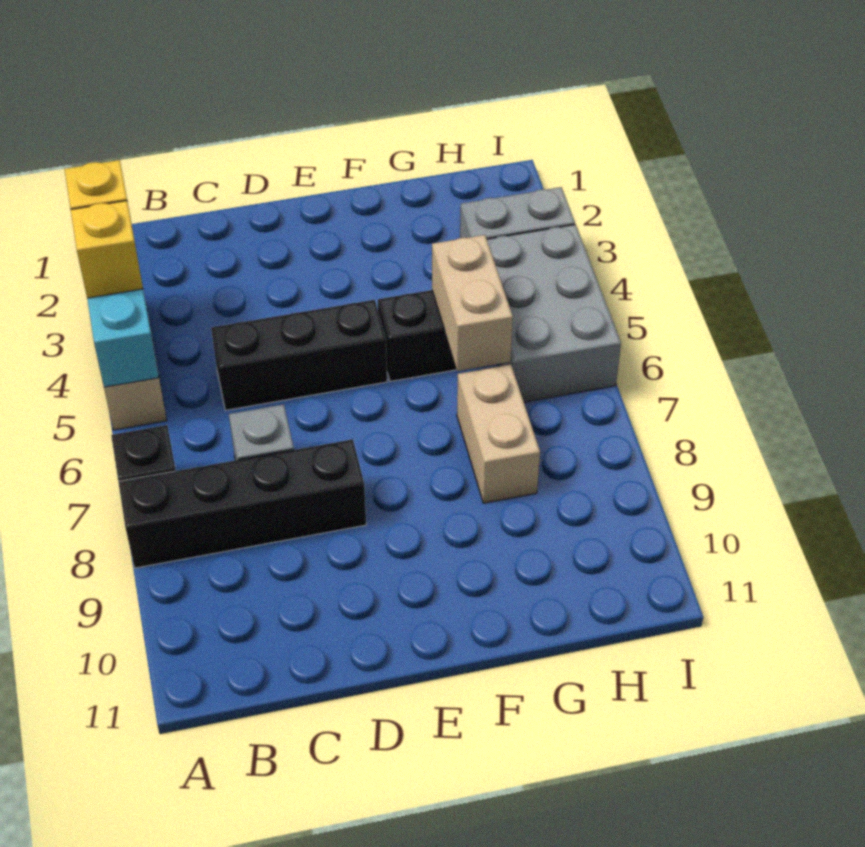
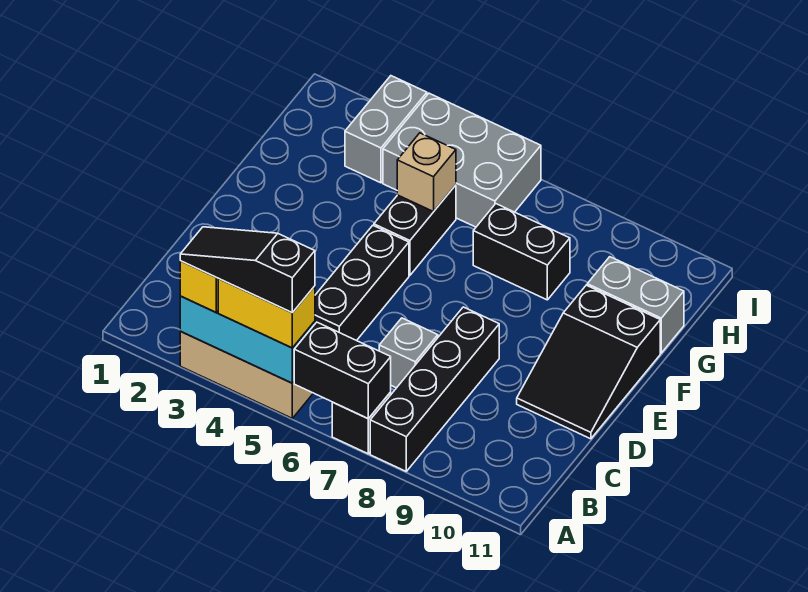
none -> black 1x3 slope [180,227,315,313]
yellow 1x1 brick [71,201,143,298] -> yellow 1x2 brick [218,279,315,348]
none -> black 1x2 brick [294,322,391,419]
none -> black 2x3 slope [517,285,660,439]
tan 1x2 brick [432,235,513,371] -> tan 1x1 brick [397,133,456,212]
tan 1x2 brick [457,364,540,503] -> black 1x2 brick [473,204,570,300]
none -> grey 1x2 brick [587,257,684,353]

